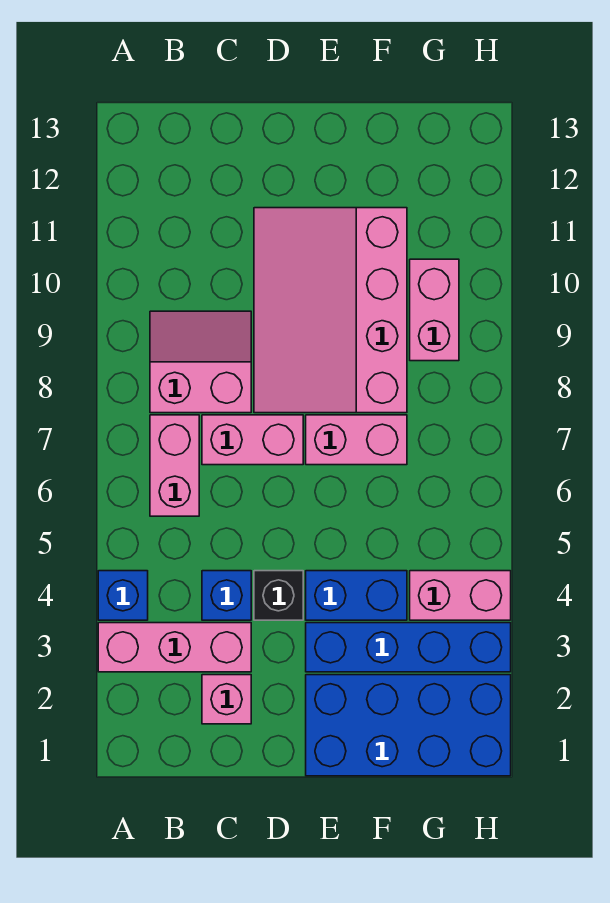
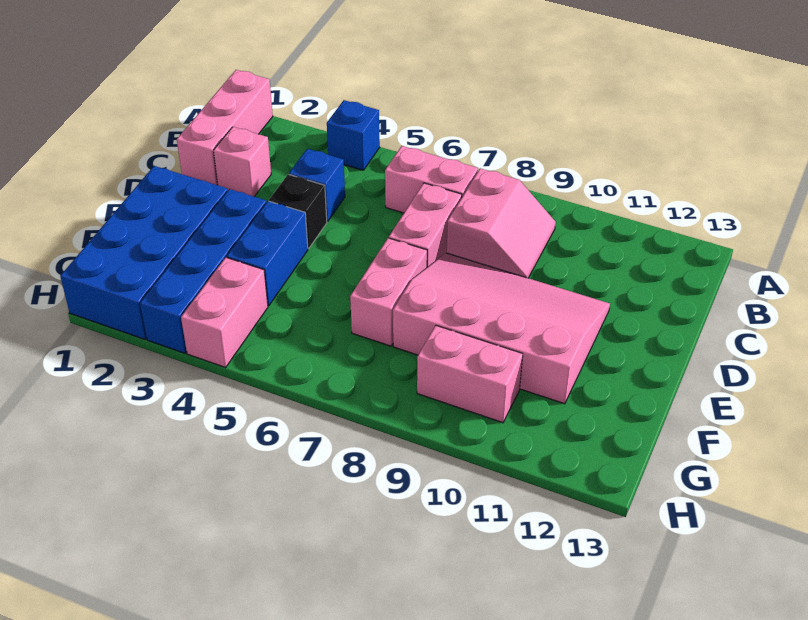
pink 1x3 brick [98,623,251,672] -> pink 1x3 brick moved to [177,70,273,185]

